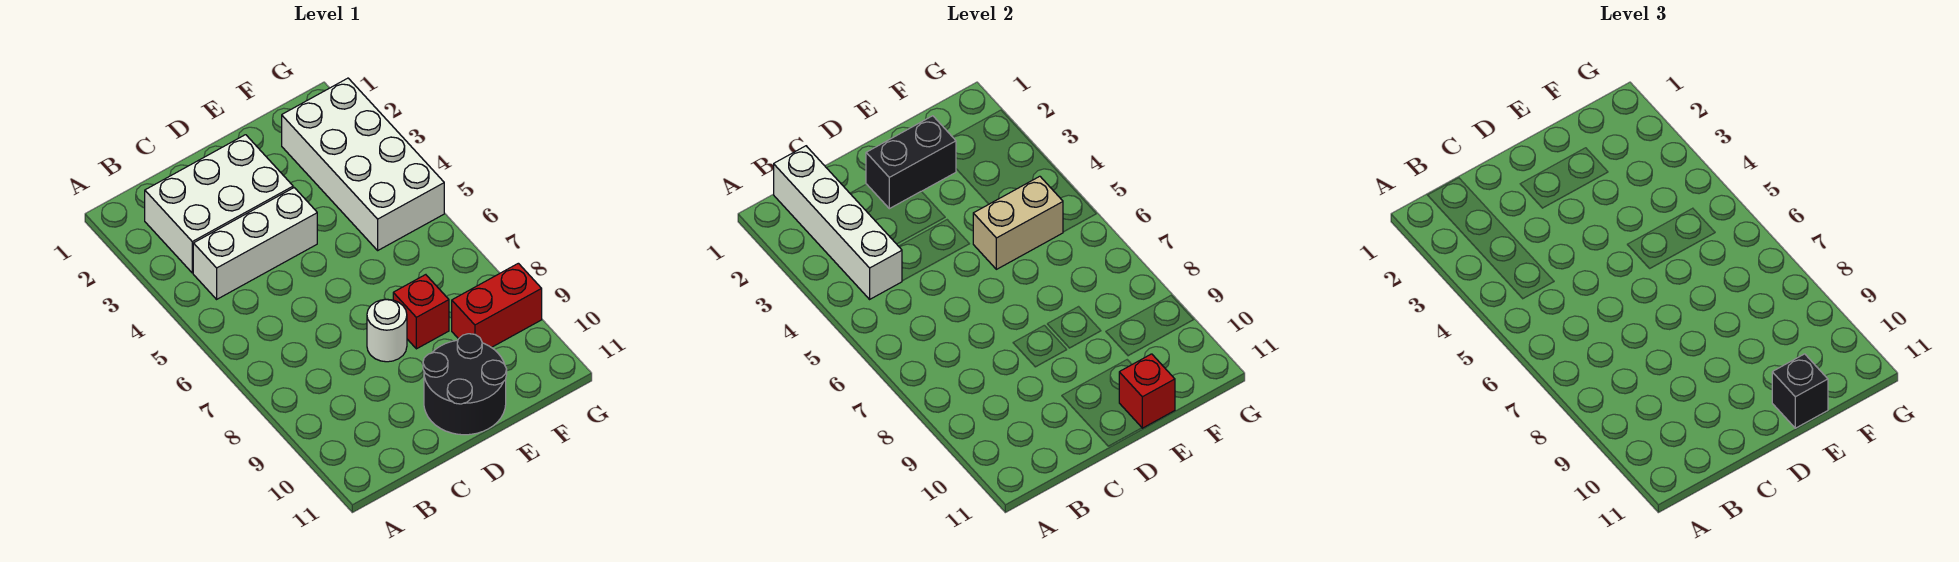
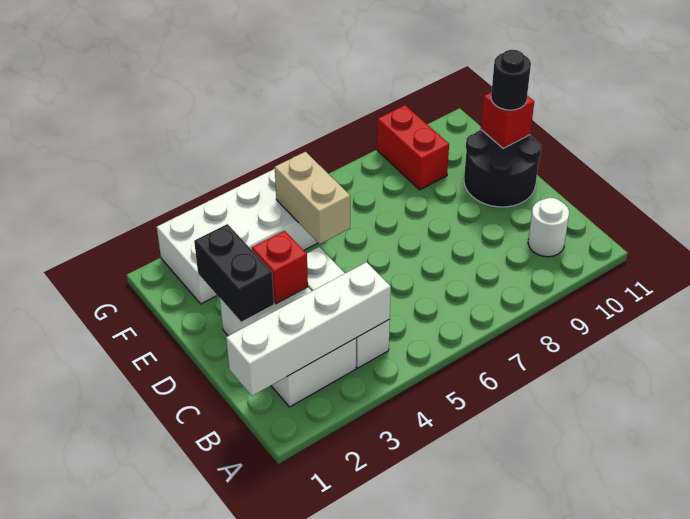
white 1x1 round brick [367,299,407,362] -> white 1x1 round brick moved to [528,198,569,257]
red 1x1 brick [393,275,449,349] -> red 1x1 brick moved to [252,231,308,304]
black 1x1 brick [1772,354,1828,428] -> black 1x1 round brick [491,50,531,110]

